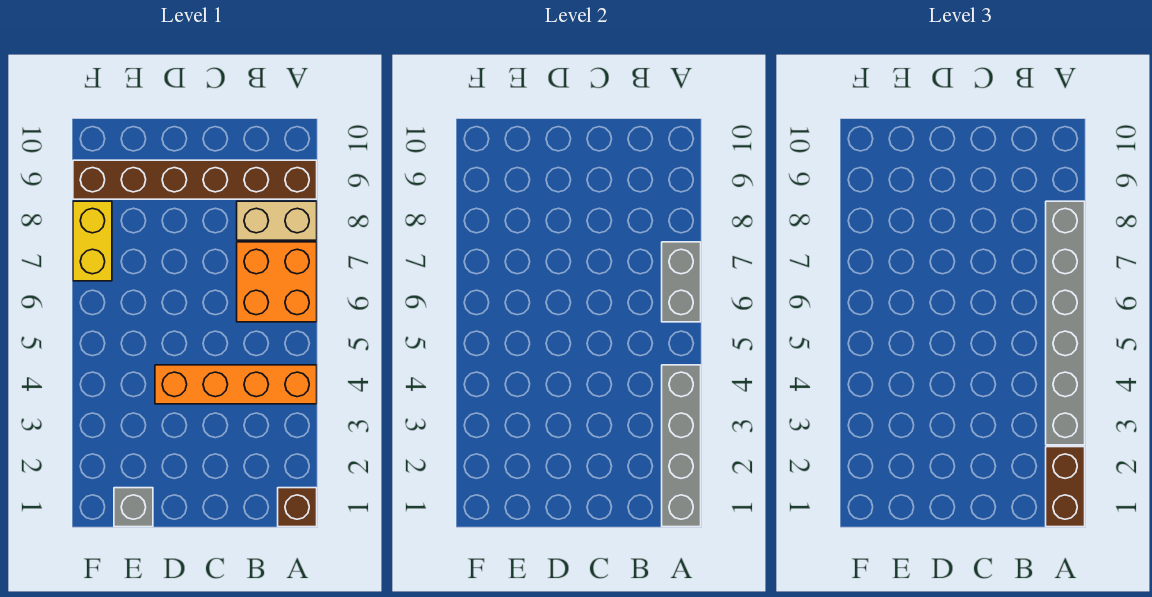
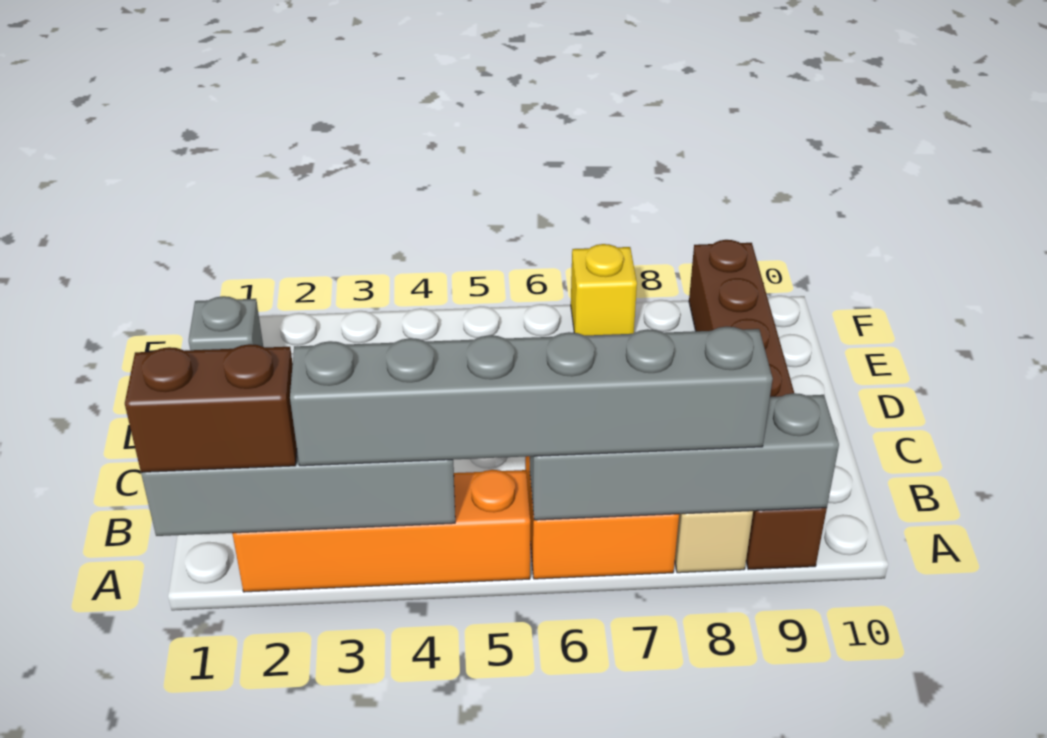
brown 1x1 brick [278,488,317,527] -> none
orange 1x4 brick [155,365,317,404] -> orange 1x4 brick turned to [232,470,530,592]
grey 1x2 brick [662,242,701,322] -> grey 1x4 brick [530,393,839,520]
yellow 1x2 brick [73,201,112,281] -> yellow 1x1 brick [571,244,637,335]

